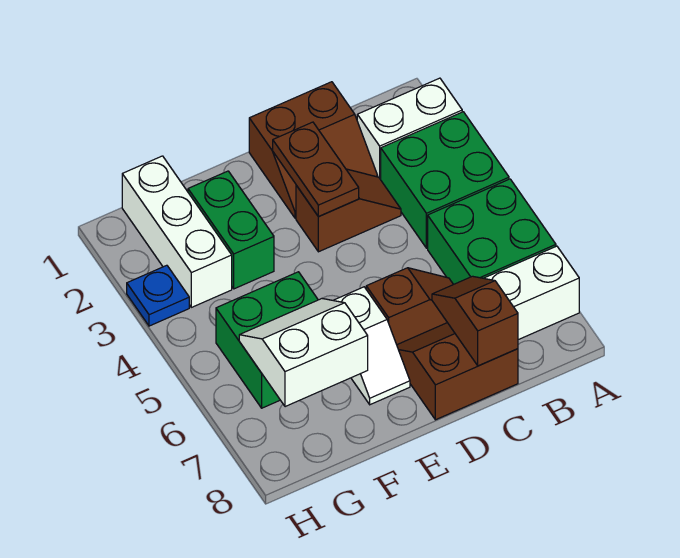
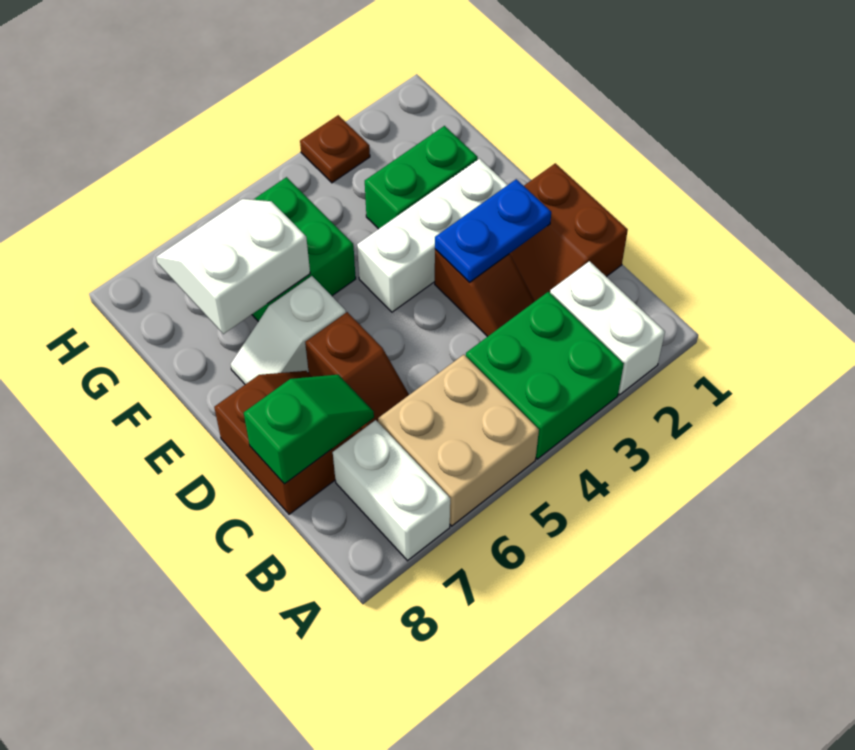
green 2x2 brick [428,179,556,284] -> tan 2x2 brick [378,355,539,526]
brown 1x2 slope [432,276,518,366] -> green 1x2 slope [244,375,374,484]
brown 1x2 plate [272,122,359,217] -> blue 1x2 plate [435,179,551,282]
white 2x2 slope [239,298,368,407] -> white 2x2 slope turned to [156,199,310,334]
white 1x3 brick [122,156,232,307] -> white 1x3 brick moved to [357,159,508,312]
blue 1x1 plate [127,265,189,326] -> brown 1x1 plate [300,115,370,183]

